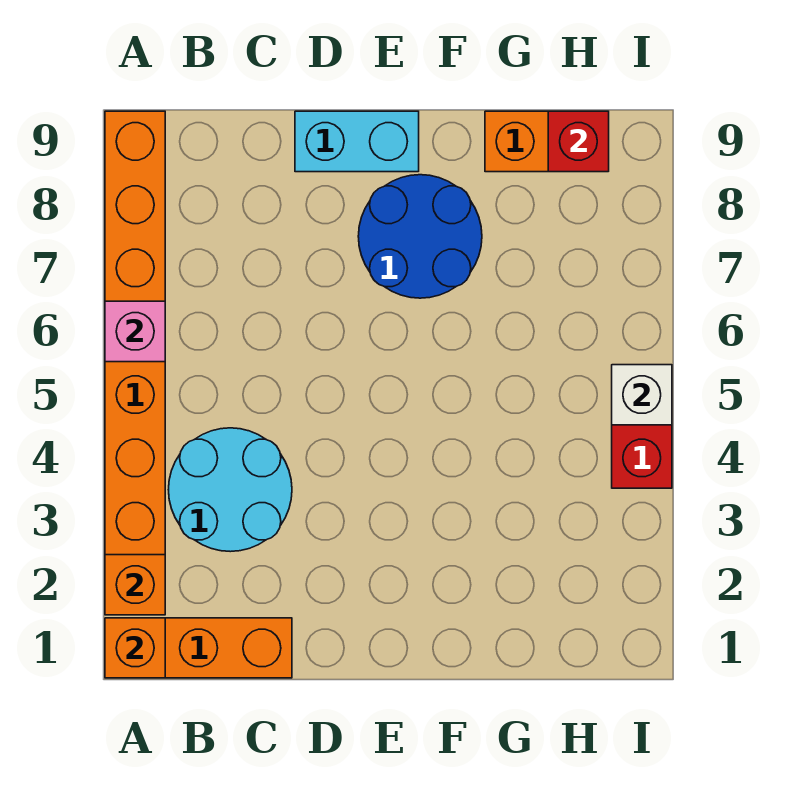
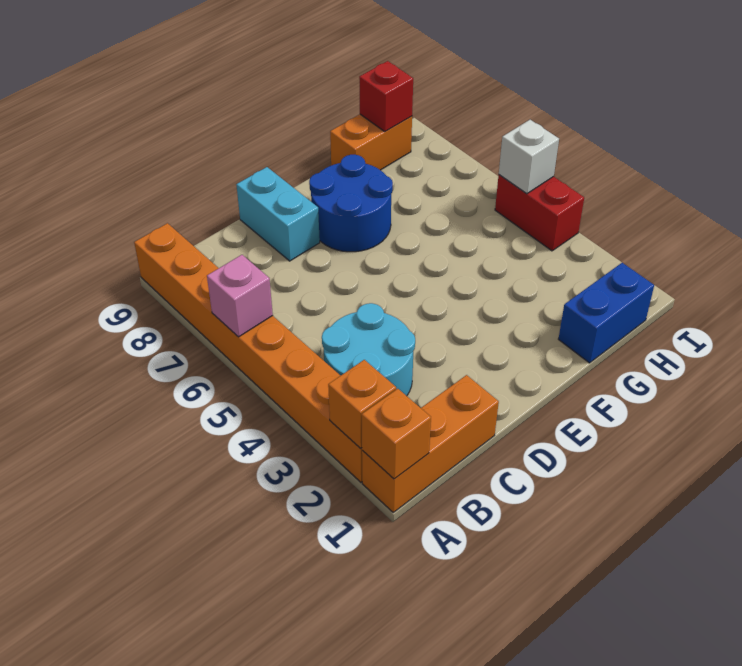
cyan 1x2 brick [295,111,419,172] -> cyan 1x2 brick turned to [236,167,320,261]
none -> blue 1x2 brick [559,263,654,363]

